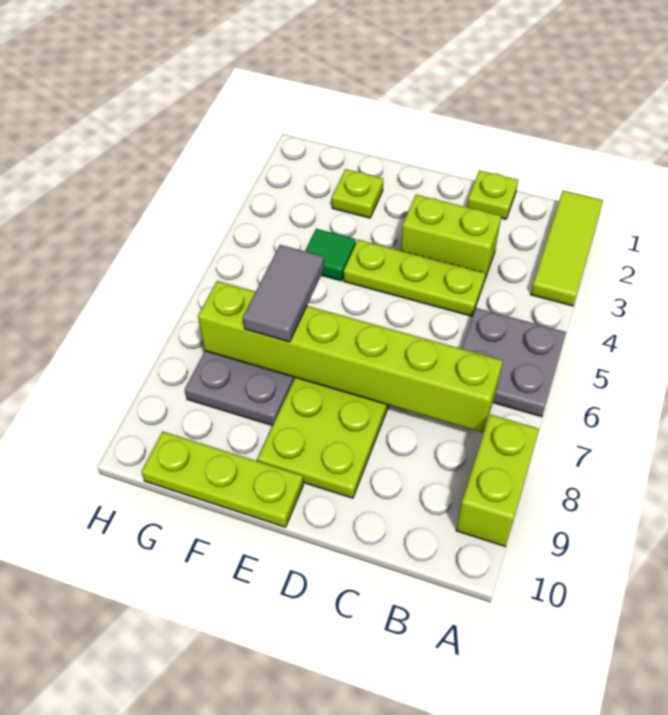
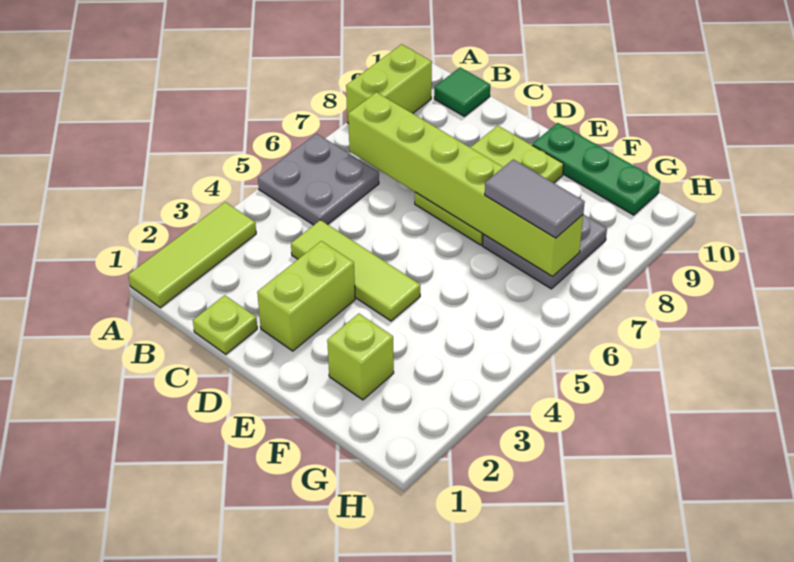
lime 1x2 brick [401,195,501,281] -> lime 1x2 brick turned to [257,241,355,351]
lime 1x3 plate [344,240,485,316] -> lime 1x3 tile [291,220,420,321]
lime 1x3 plate [141,431,303,527] -> green 1x3 plate [532,123,660,215]
lime 1x1 plate [332,169,383,218] -> lime 1x1 brick [327,314,394,400]
green 1x1 tile [305,229,356,281] -> green 1x1 tile moved to [434,67,490,116]
grey 1x2 tile [243,245,324,342] -> grey 1x2 tile turned to [485,159,585,238]

